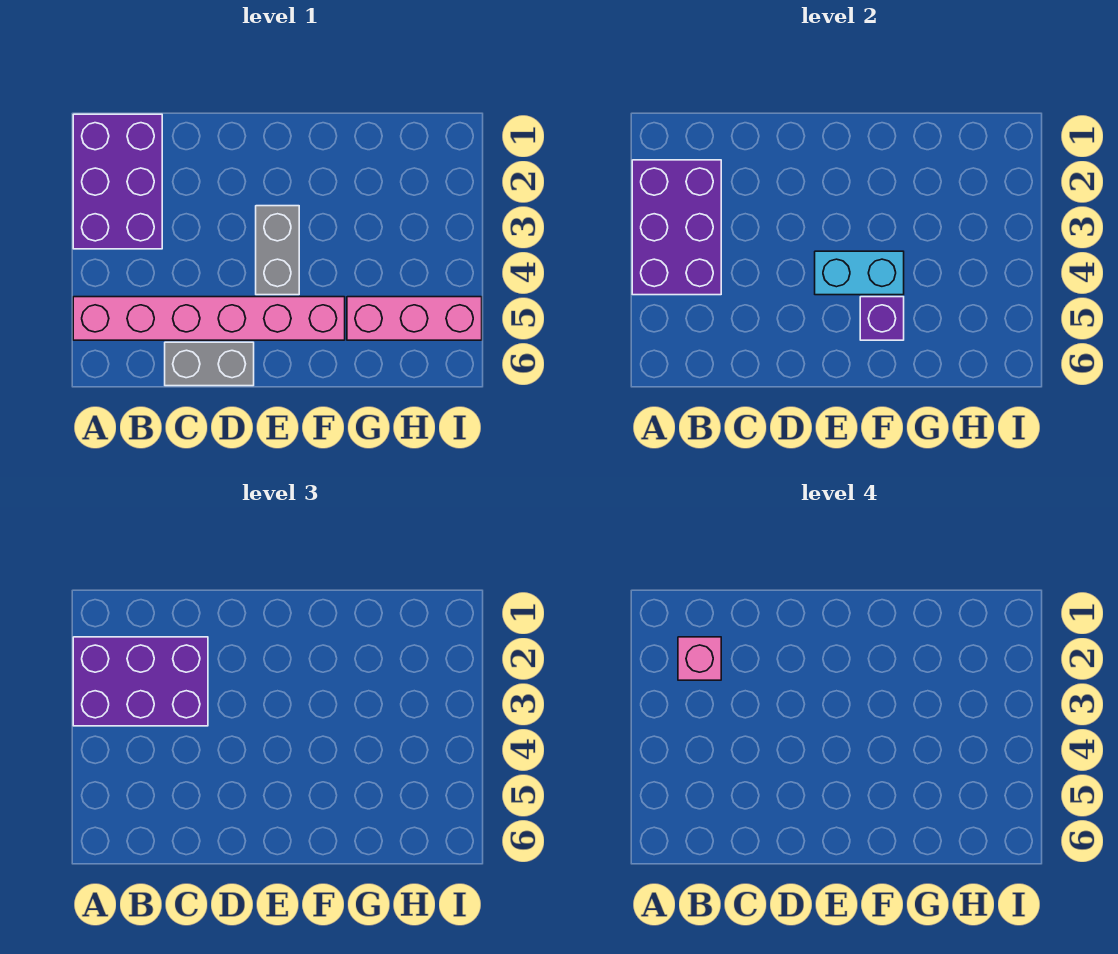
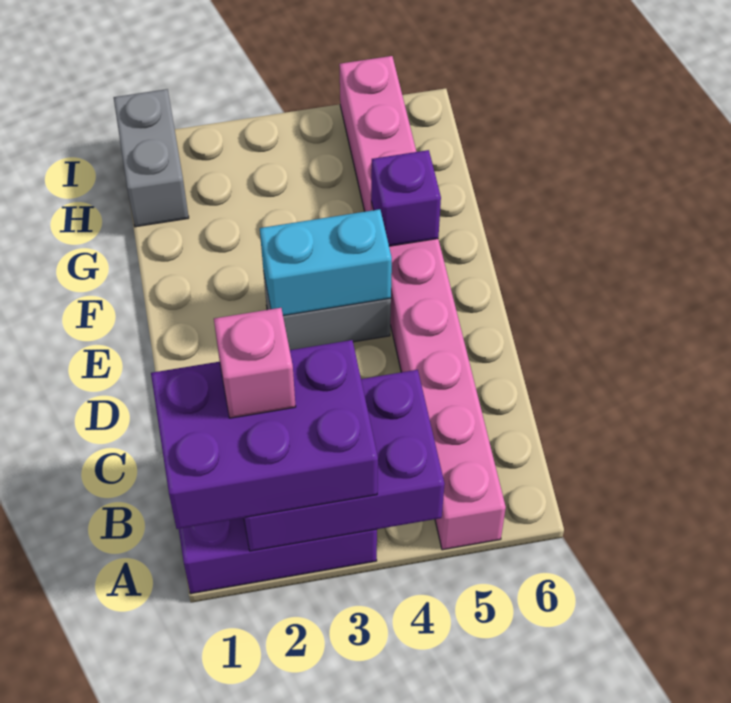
purple 2x3 brick [73,637,208,726] -> purple 2x3 brick turned to [151,340,378,529]
grey 1x2 brick [165,342,254,386] -> grey 1x2 brick moved to [114,89,189,227]
cyan 1x2 brick [815,251,904,295] -> cyan 1x2 brick turned to [260,209,392,316]

